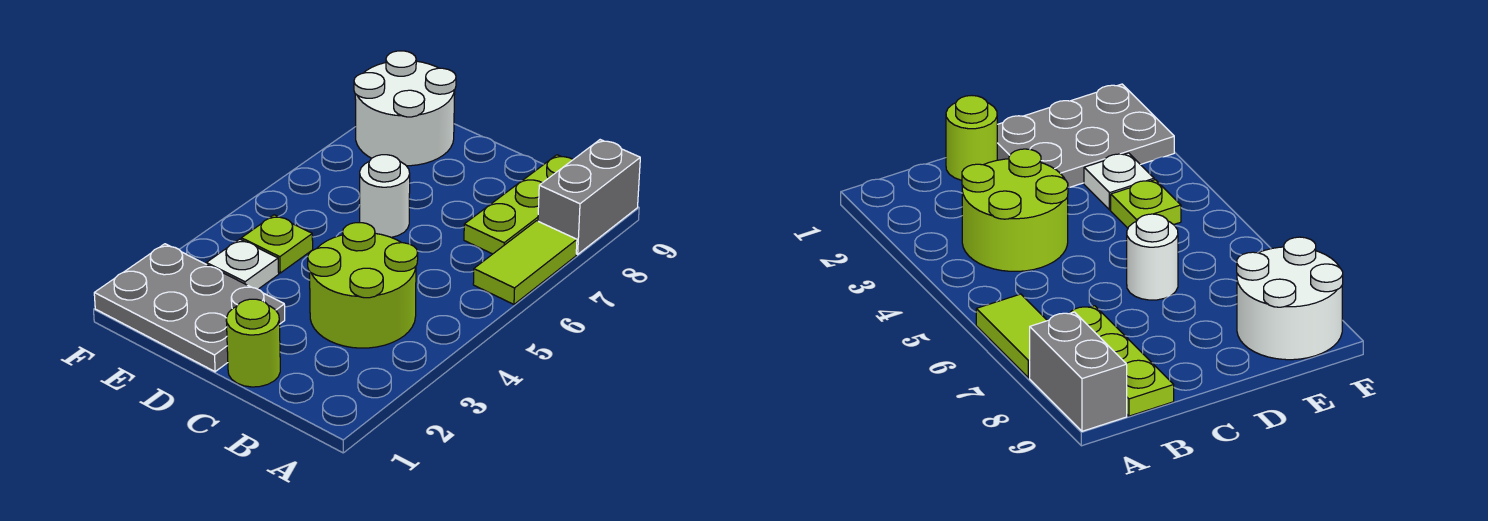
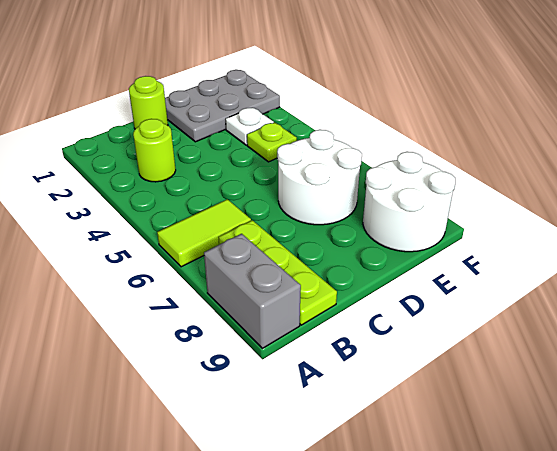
lime 1x2 tile [473,221,577,304] -> lime 1x2 tile turned to [157,199,251,267]
lime 2x2 round brick [308,223,418,348] -> lime 1x1 round brick [133,119,176,182]
white 1x1 round brick [360,155,410,237] -> white 2x2 round brick [277,130,362,225]

